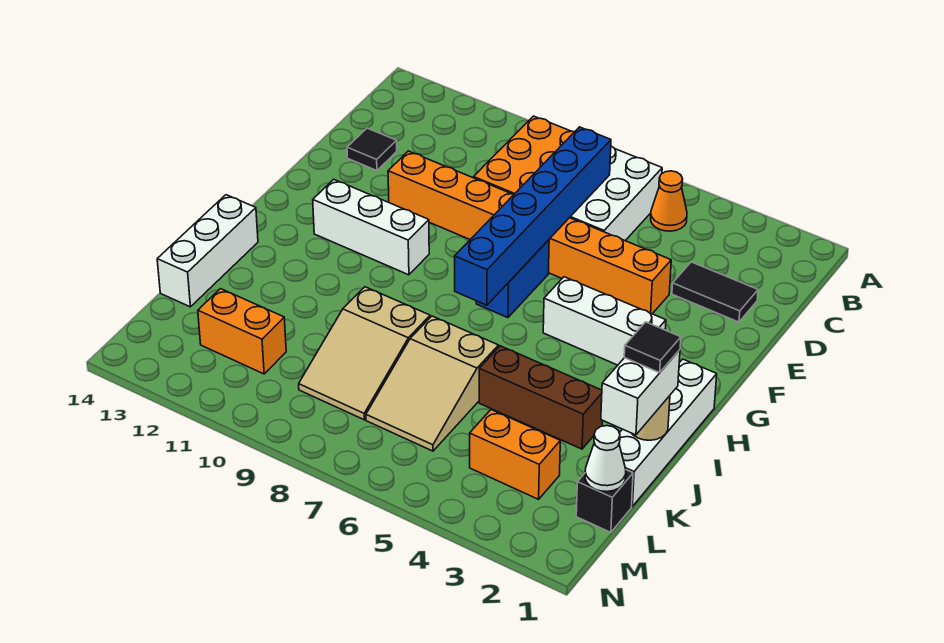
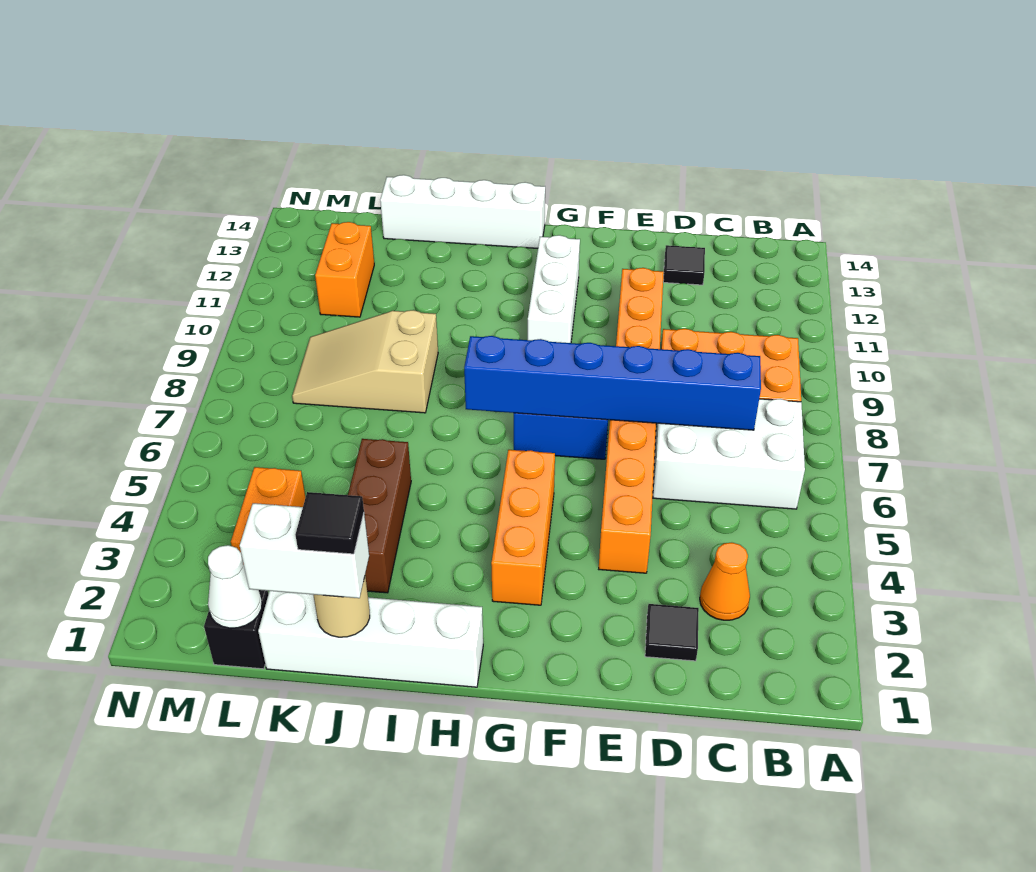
orange 1x1 cone [651,171,687,231] -> orange 1x1 cone moved to [700,543,750,620]
black 1x2 tile [672,262,758,322] -> black 1x1 tile [645,604,699,661]
white 1x3 brick [543,277,666,365] -> orange 1x3 brick [491,450,555,605]
white 1x3 brick [157,195,258,307] -> white 1x4 brick [380,175,545,248]
tan 2x3 slope [366,316,499,451] -> none

